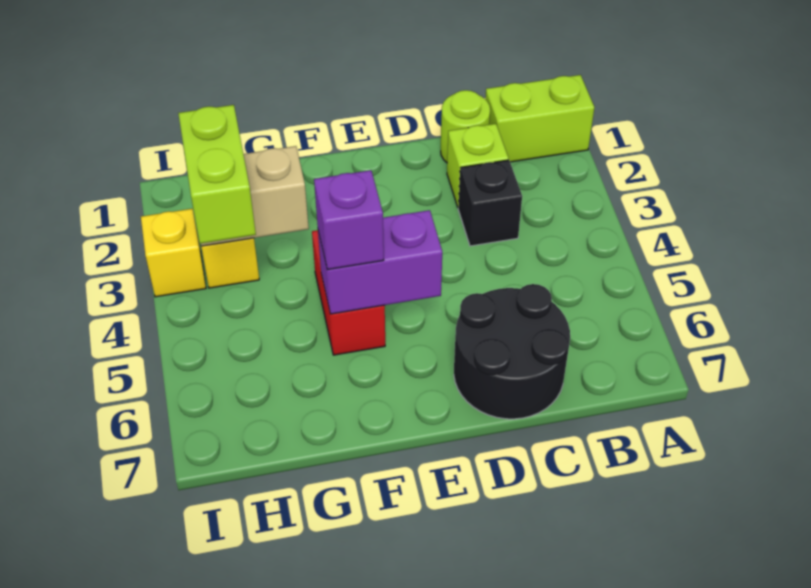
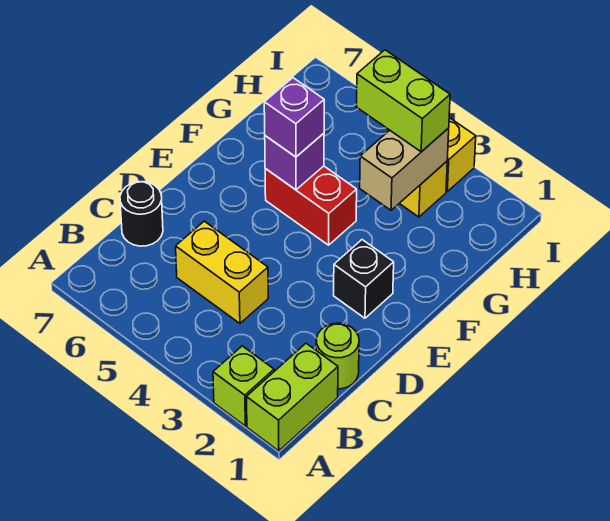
lime 1x1 brick [447,124,509,207] -> lime 1x1 brick moved to [213,346,274,426]
black 1x1 brick [458,160,522,246] -> black 1x1 brick moved to [334,240,394,318]
none -> yellow 1x2 brick [176,221,268,323]
black 2x2 round brick [454,284,570,419] -> black 1x1 round brick [120,182,163,246]
purple 1x2 brick [318,210,442,314] -> purple 1x1 brick [265,133,324,190]

